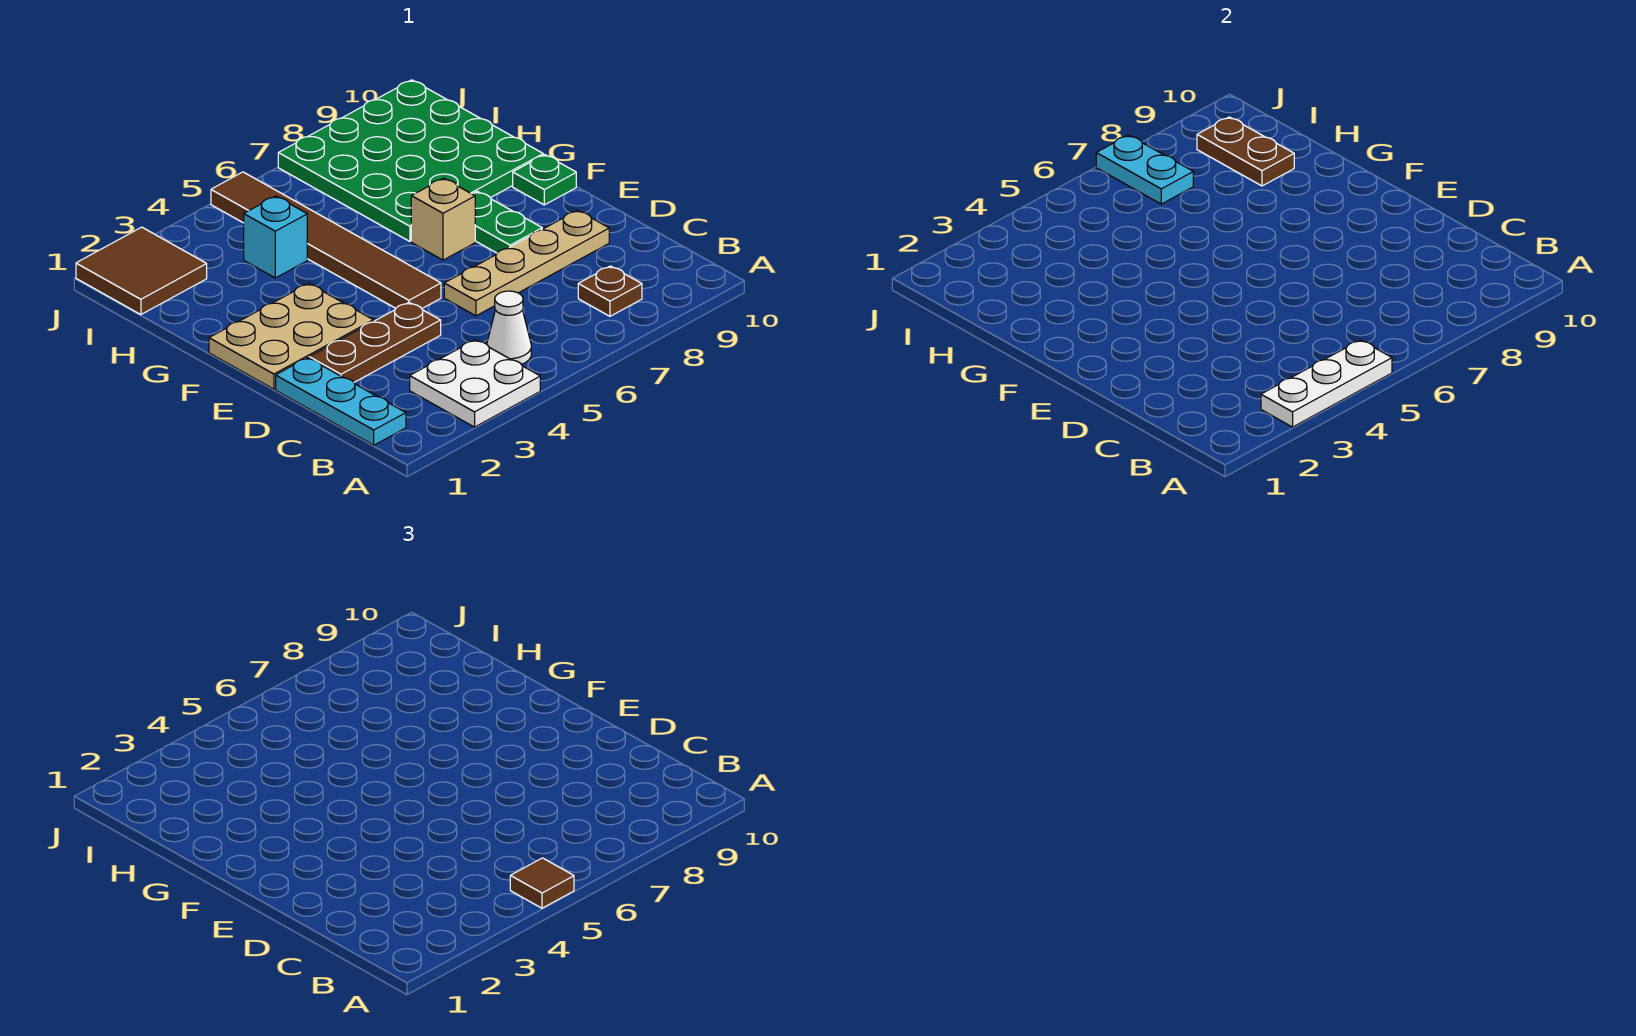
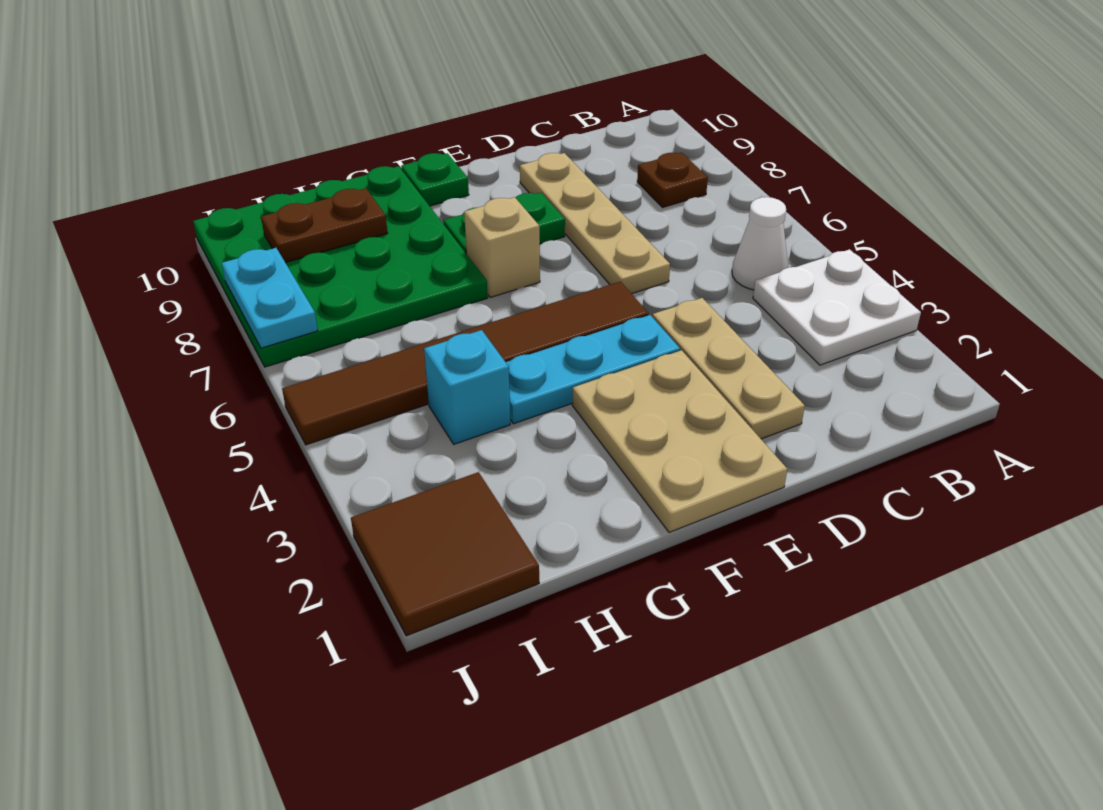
white 1x3 plate [1261,340,1392,427] -> none
brown 1x1 tile [510,858,574,908] -> none
cyan 1x3 plate [276,358,406,445] -> cyan 1x3 plate moved to [506,315,680,424]
brown 1x3 plate [309,302,441,382] -> tan 1x3 plate [653,298,805,439]
cyan 1x2 plate [1096,135,1193,204] -> cyan 1x2 plate turned to [222,248,318,348]

